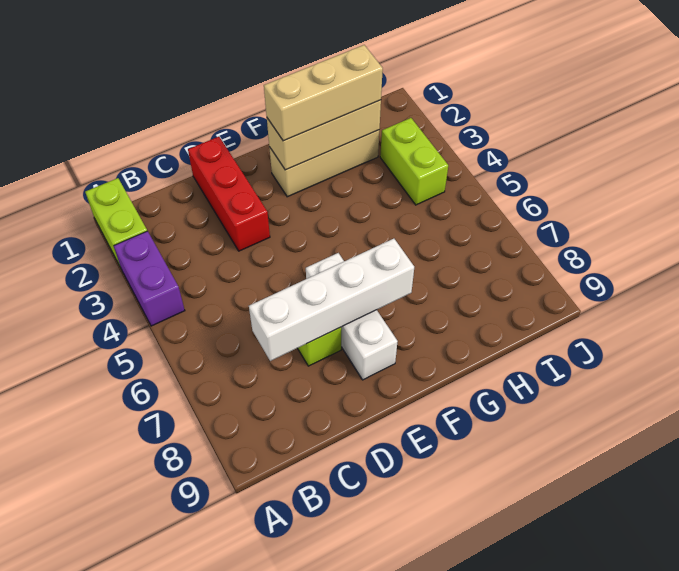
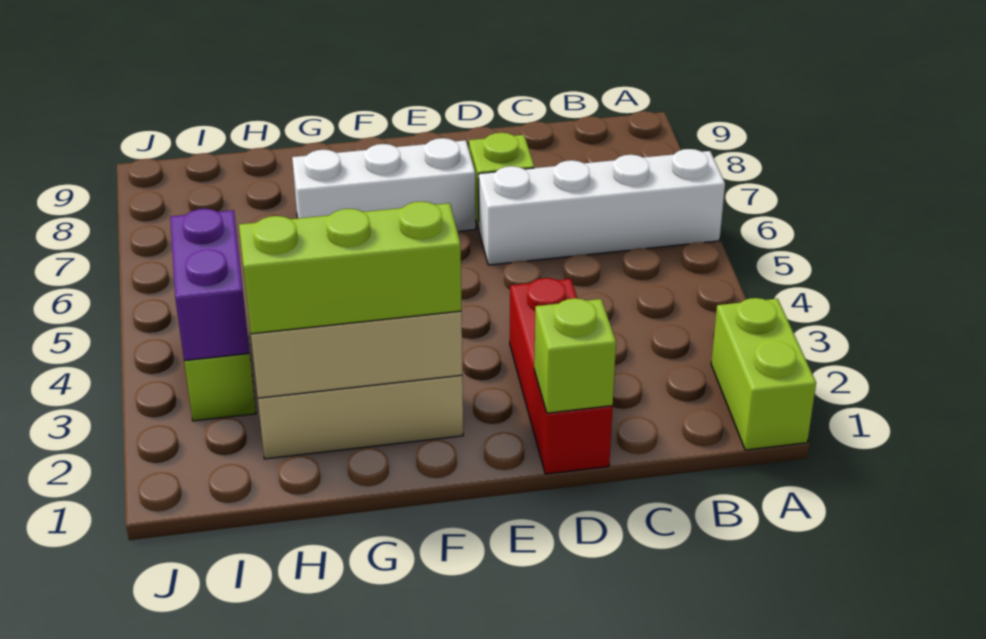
purple 1x2 brick [114,231,185,326] -> purple 1x2 brick moved to [170,209,249,361]
white 1x4 brick [249,239,414,361] -> white 1x4 brick moved to [479,149,725,265]
none -> lime 1x1 brick [534,298,616,413]
white 1x3 brick [306,253,398,380] -> white 1x3 brick turned to [292,138,476,231]
tan 1x3 brick [264,45,383,141] -> lime 1x3 brick [239,201,461,334]

